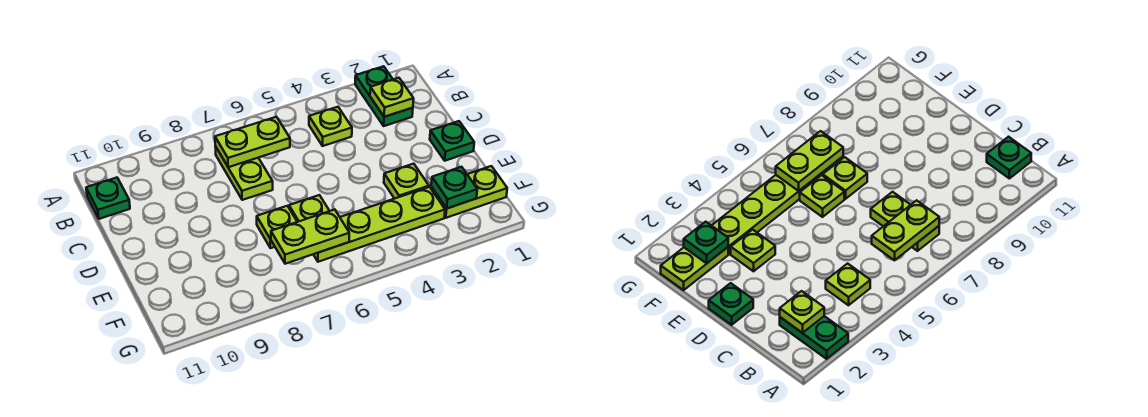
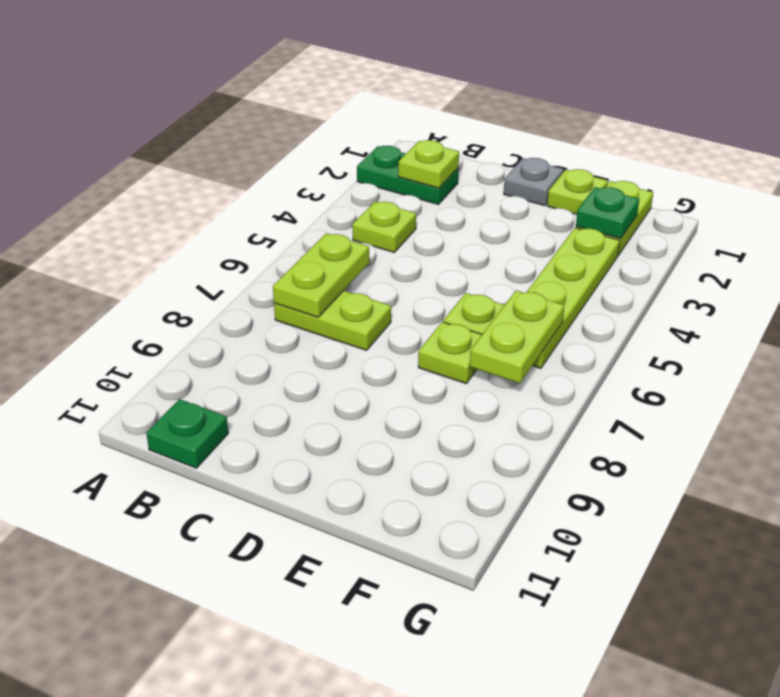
green 1x1 plate [430,121,474,161] -> grey 1x1 plate [504,158,564,206]
lime 1x1 plate [384,164,429,199] -> lime 1x1 plate moved to [547,169,608,214]

